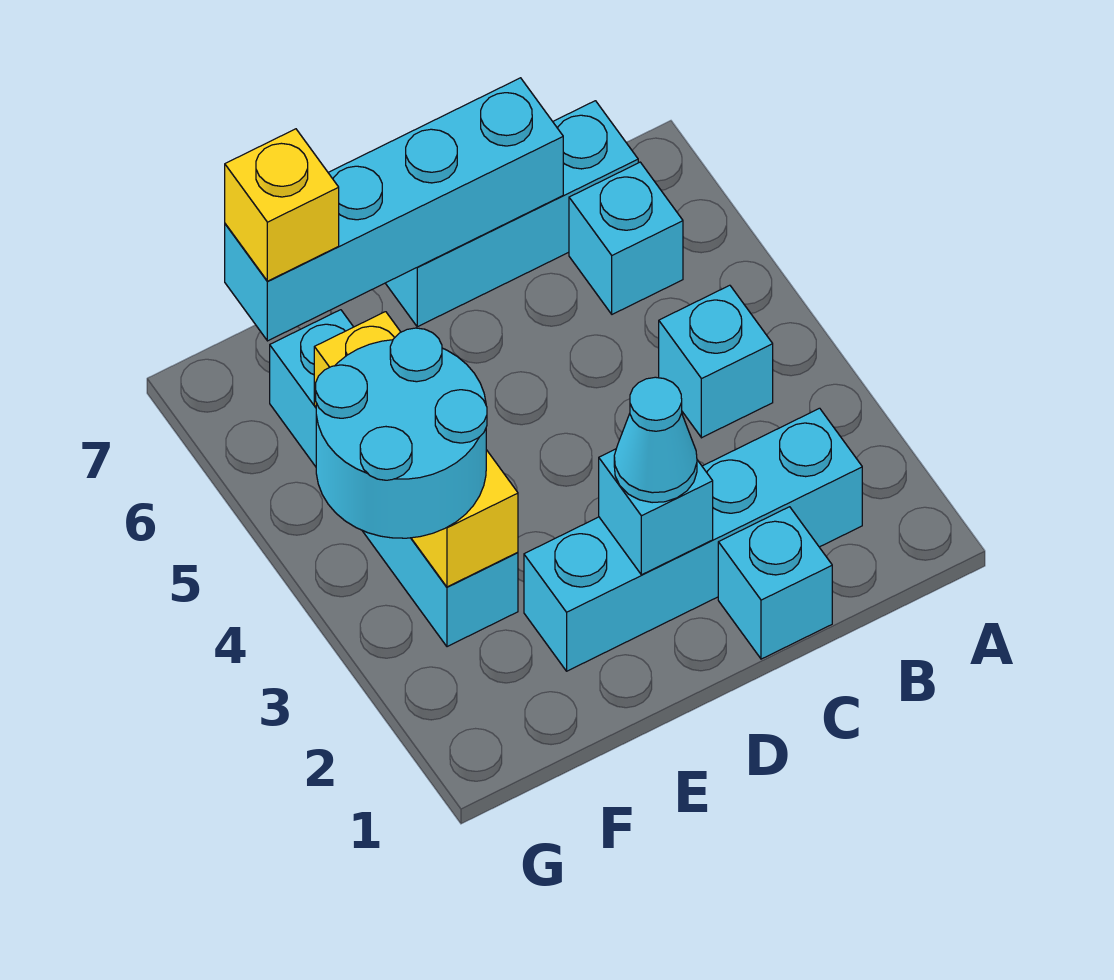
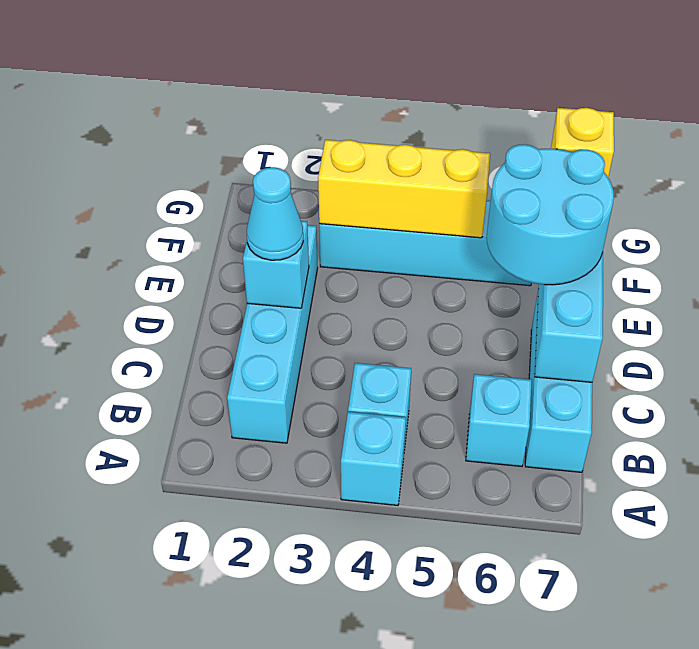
cyan 1x1 brick [718,507,832,659] -> cyan 1x1 brick moved to [341,412,406,505]
cyan 2x2 round brick [316,328,487,538] -> cyan 2x2 round brick moved to [487,144,614,285]

